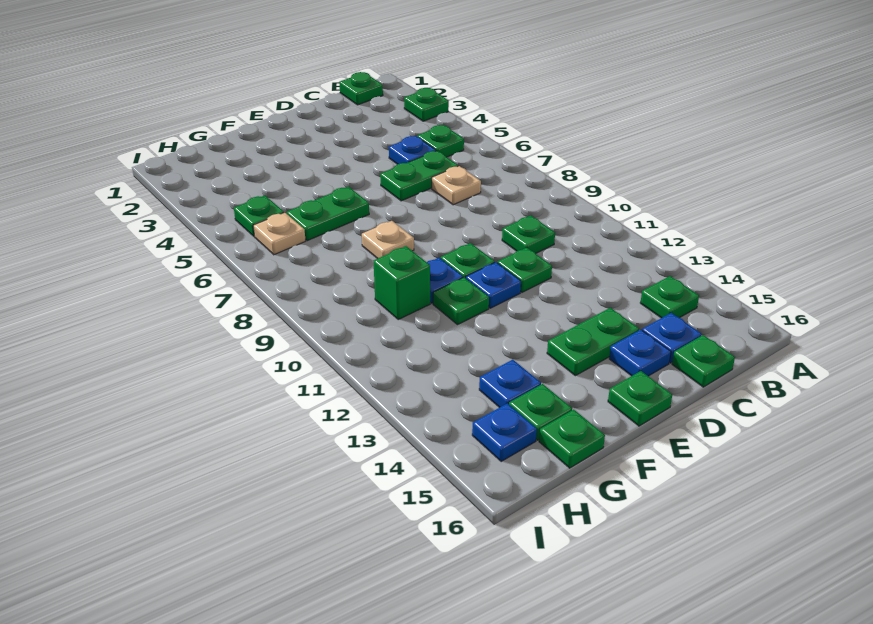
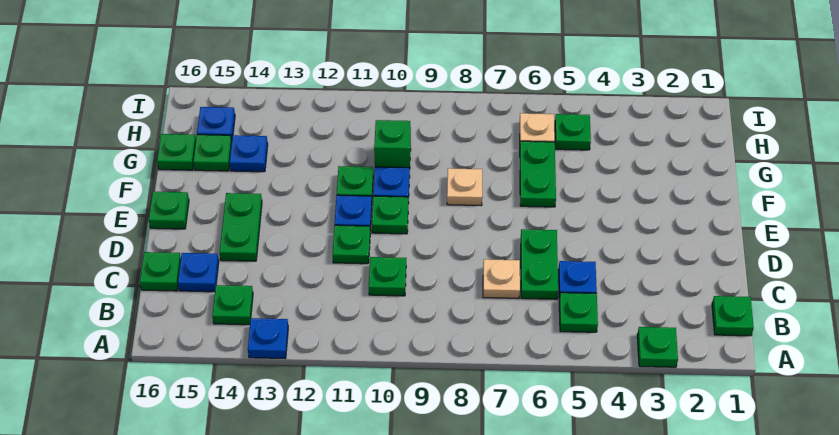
blue 1x1 plate [609,330,671,376] -> blue 1x1 plate moved to [248,318,288,359]

